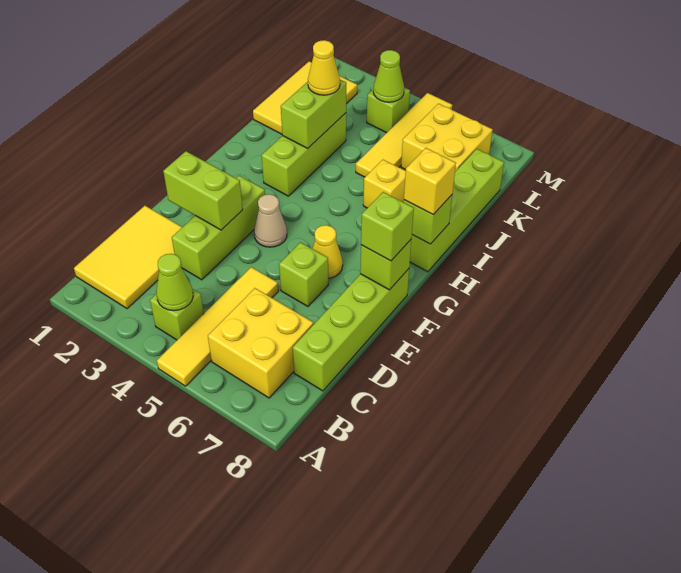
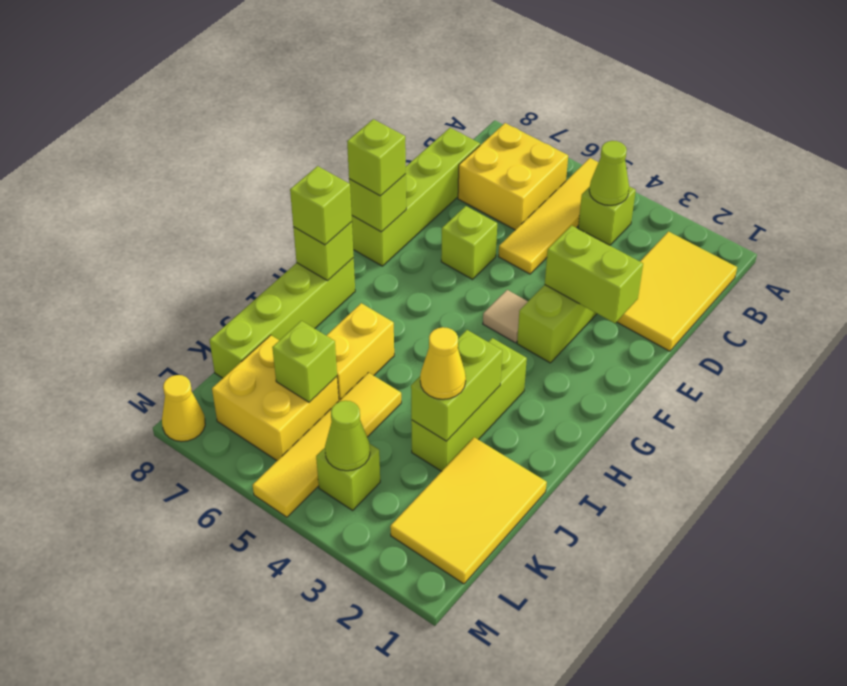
tan 1x1 cone [254,194,287,247] -> tan 1x1 tile [483,290,528,343]
yellow 1x1 cone [313,225,343,278] -> yellow 1x1 cone moved to [162,375,205,442]
yellow 1x1 brick [404,148,456,215] -> lime 1x1 brick [290,166,352,245]
yellow 1x1 brick [363,160,406,208] -> yellow 1x2 brick [326,303,394,400]
none -> lime 1x1 brick [272,321,337,402]

